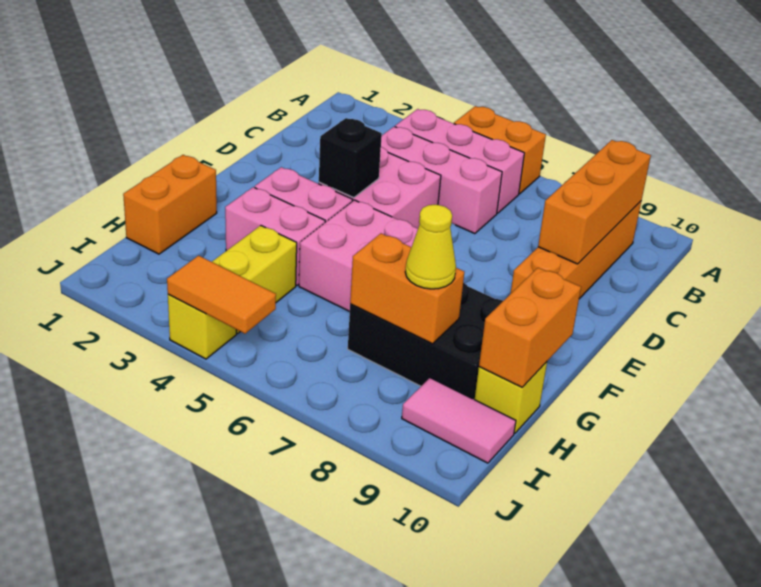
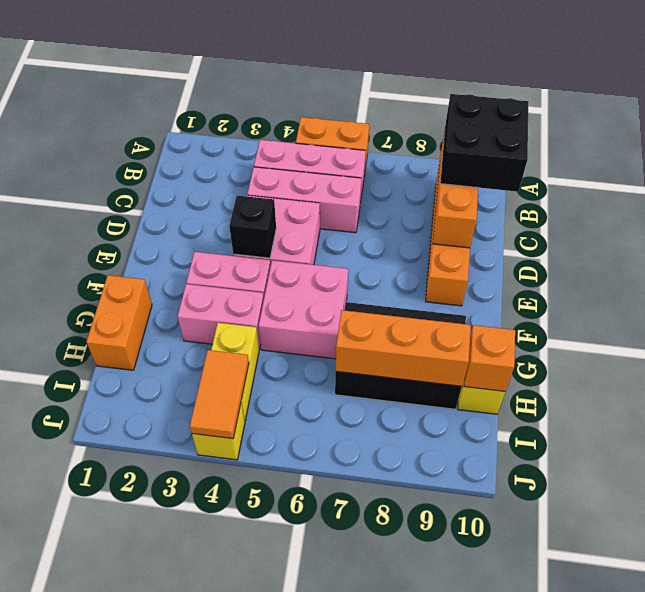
none -> black 2x2 brick [440,94,528,192]
orange 1x2 brick [479,268,581,387] -> orange 1x1 brick [464,325,515,391]
orange 1x2 brick [350,233,464,344] -> orange 1x3 brick [336,310,471,386]
yellow 1x1 cone [405,205,456,289] -> none
pink 1x2 tile [402,378,516,463] -> none
orange 1x2 tile [167,256,276,334] -> orange 1x2 tile turned to [190,350,249,439]

